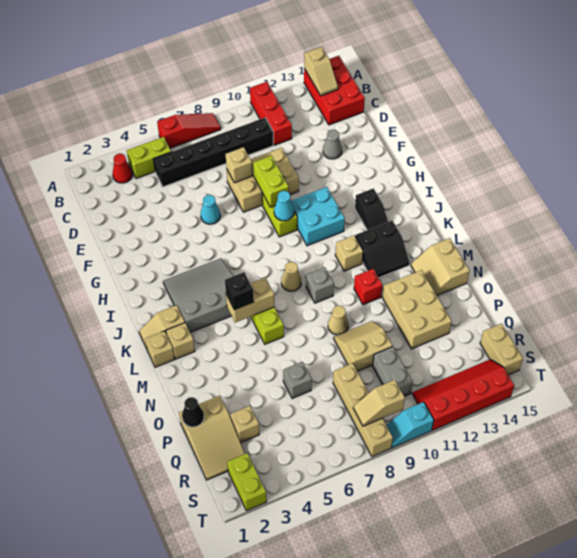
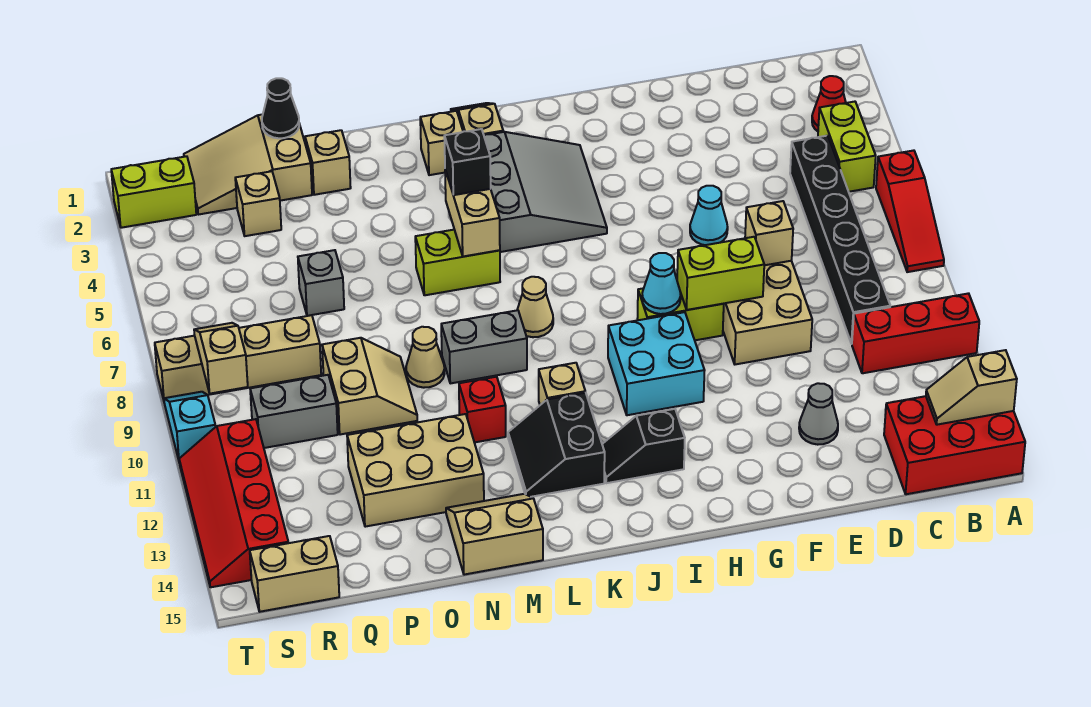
tan 1x1 brick [145,331,175,367] -> tan 1x1 brick moved to [305,130,351,195]
grey 1x1 brick [306,267,334,303] -> grey 1x2 brick [441,310,527,383]
red 2x4 slope [412,359,514,430] -> red 2x4 slope turned to [179,419,288,587]

